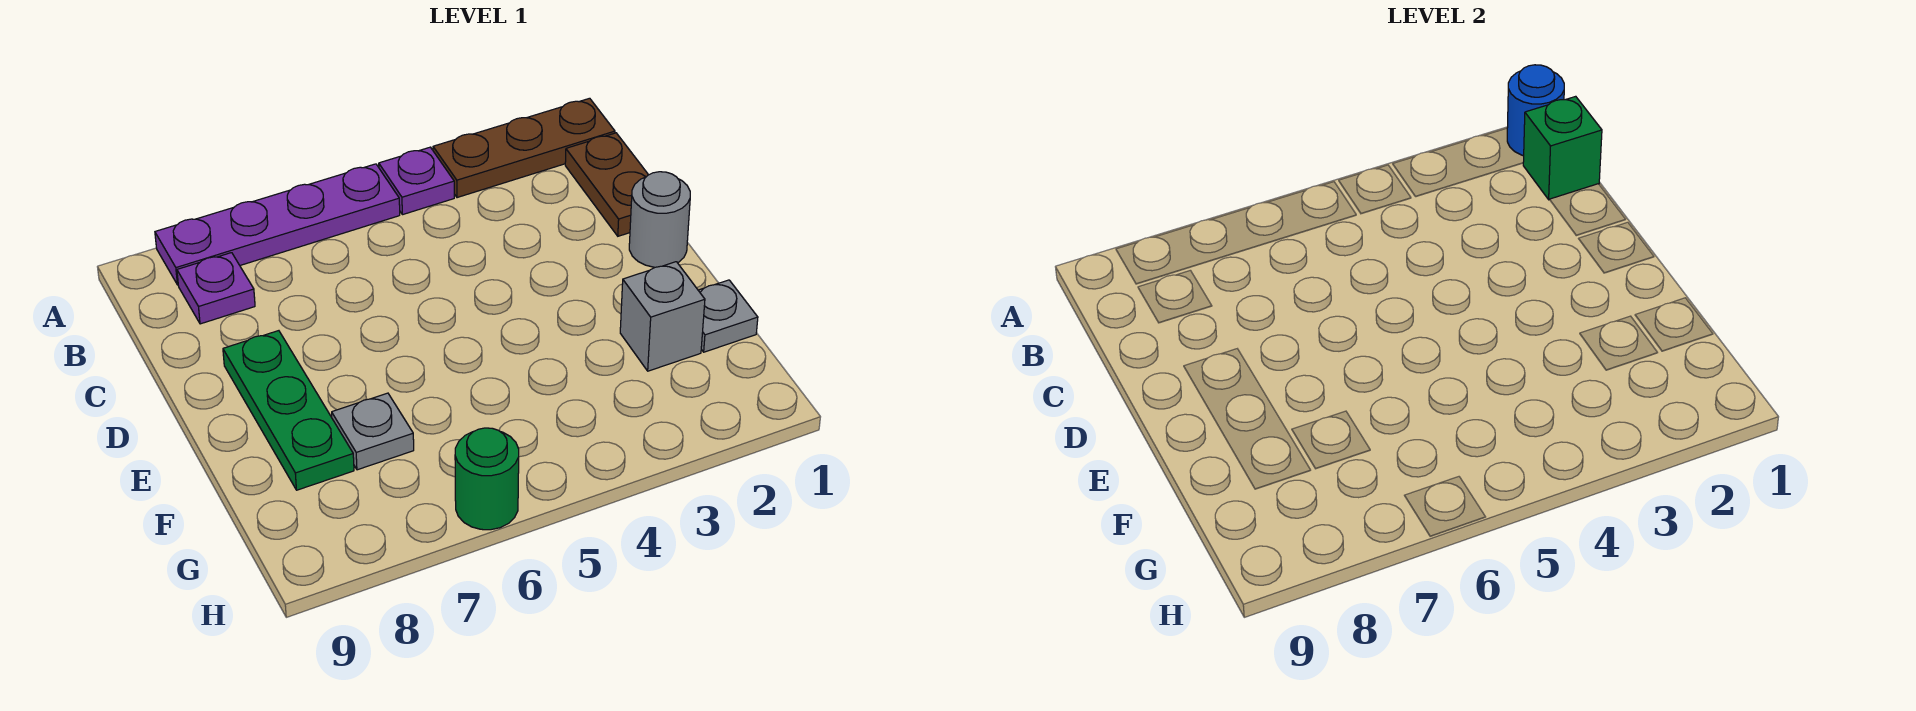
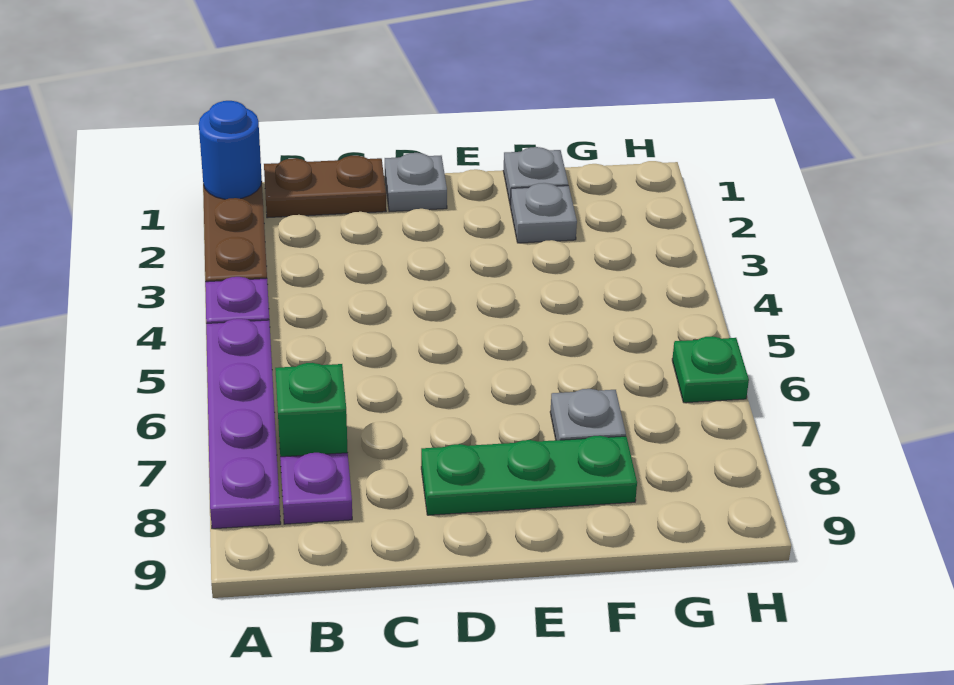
green 1x1 brick [1523,96,1602,200] -> green 1x1 brick moved to [275,363,348,457]
grey 1x1 round brick [629,172,690,267] -> grey 1x1 plate [385,153,447,212]
grey 1x1 brick [620,262,705,371] -> grey 1x1 plate [510,183,577,243]
green 1x1 round brick [455,428,519,530] -> green 1x1 plate [672,336,749,403]

